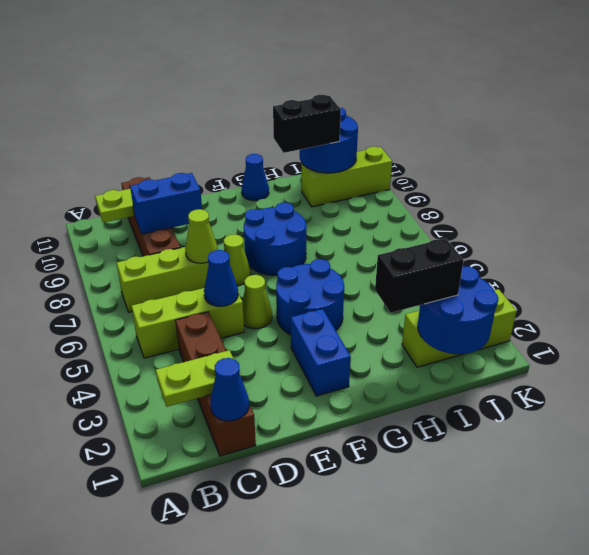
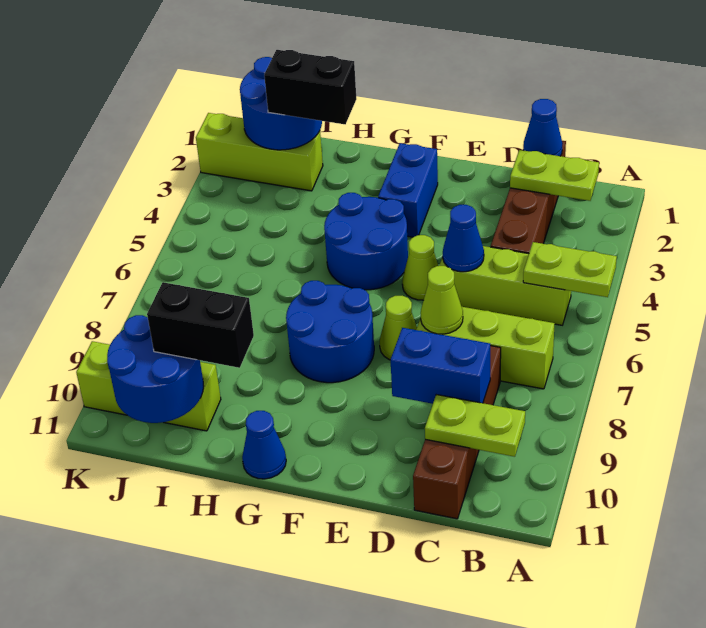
none -> lime 1x2 plate [523,242,617,297]

